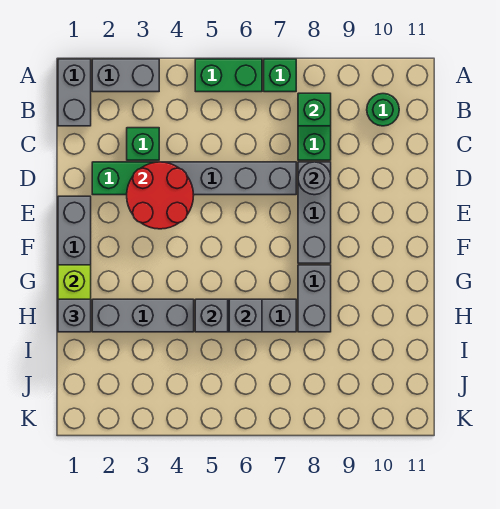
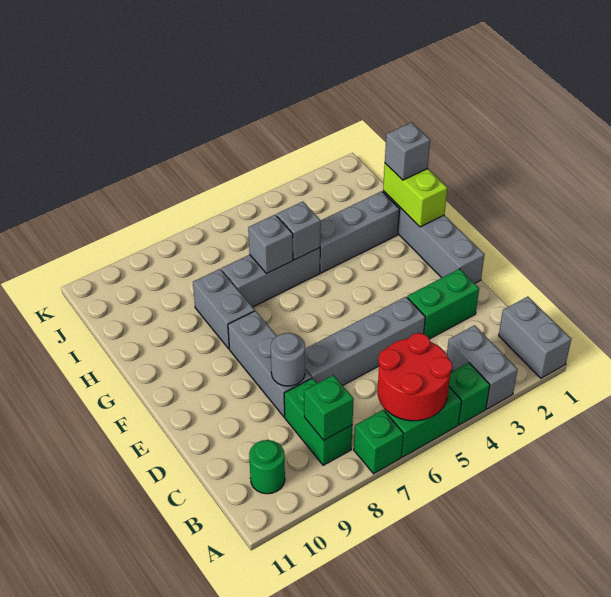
grey 1x2 brick [92,59,159,92] -> grey 1x2 brick turned to [447,325,518,409]
green 1x1 brick [127,128,159,160] -> green 1x1 brick moved to [449,363,490,425]
red 2x2 round brick [127,162,194,229] -> red 2x2 round brick moved to [377,333,452,421]

